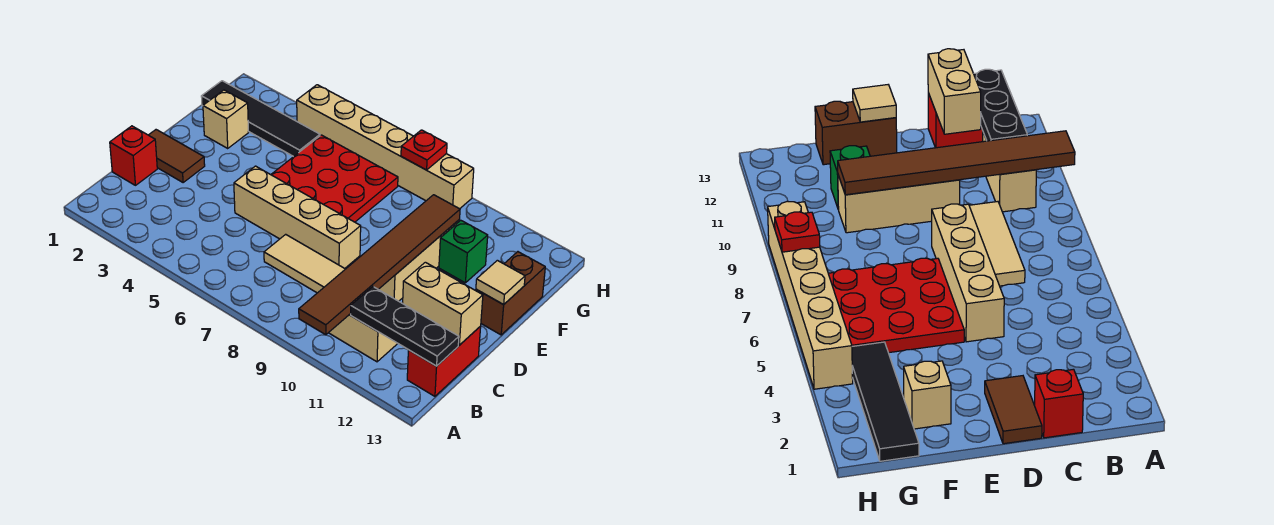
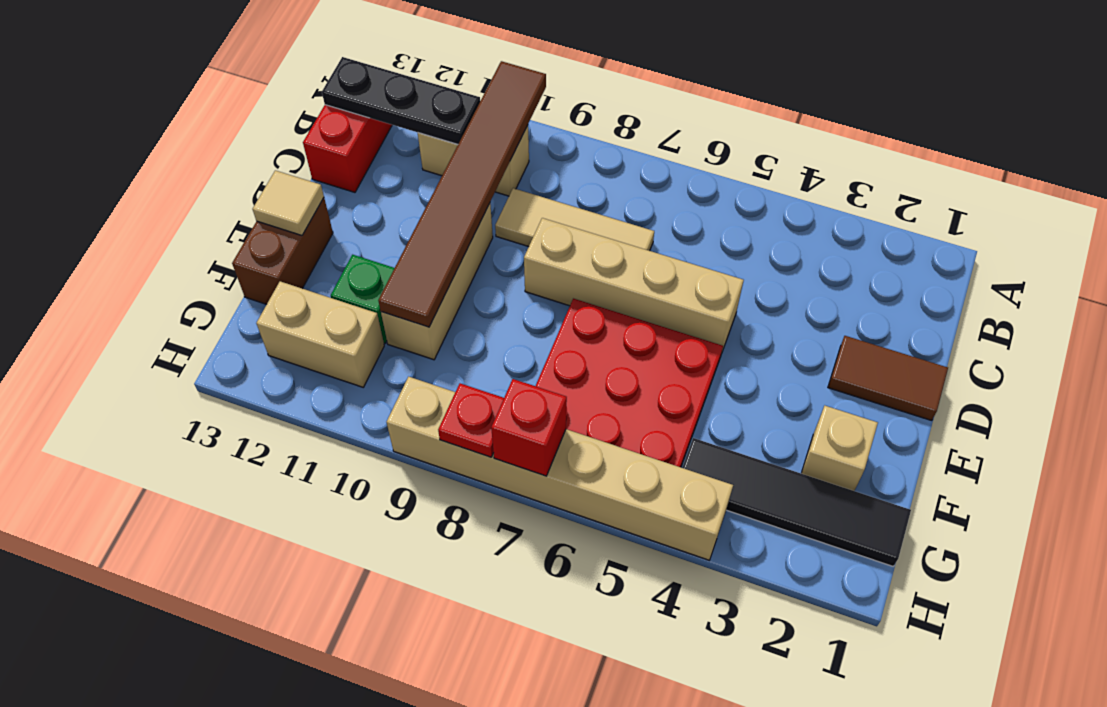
red 1x1 brick [110,126,157,185] -> red 1x1 brick moved to [491,379,567,476]
tan 1x2 brick [403,262,483,345] -> tan 1x2 brick moved to [256,281,384,387]

